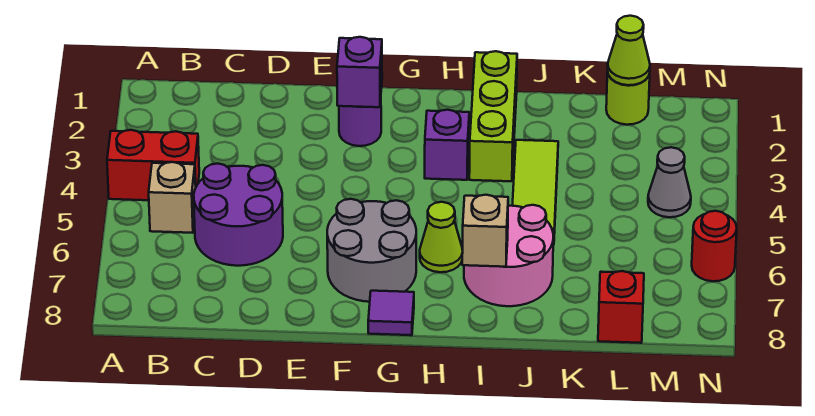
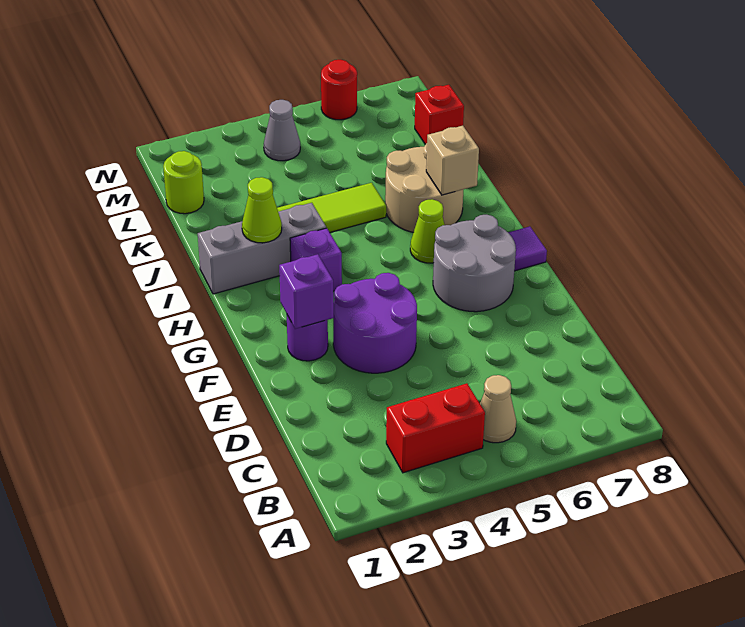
red 1x2 brick [107,130,199,200] -> red 1x2 brick turned to [386,383,485,473]
tan 1x1 brick [149,162,196,233] -> tan 1x1 cone [480,375,516,443]
purple 2x2 round brick [194,164,283,266] -> purple 2x2 round brick moved to [333,273,417,373]
lime 1x3 brick [469,51,517,181] -> grey 1x3 brick [198,203,326,294]
pink 2x2 round brick [464,205,553,306] -> tan 2x2 round brick [385,143,464,232]
lime 1x1 cone [608,16,650,85] -> lime 1x1 cone moved to [242,177,282,243]

